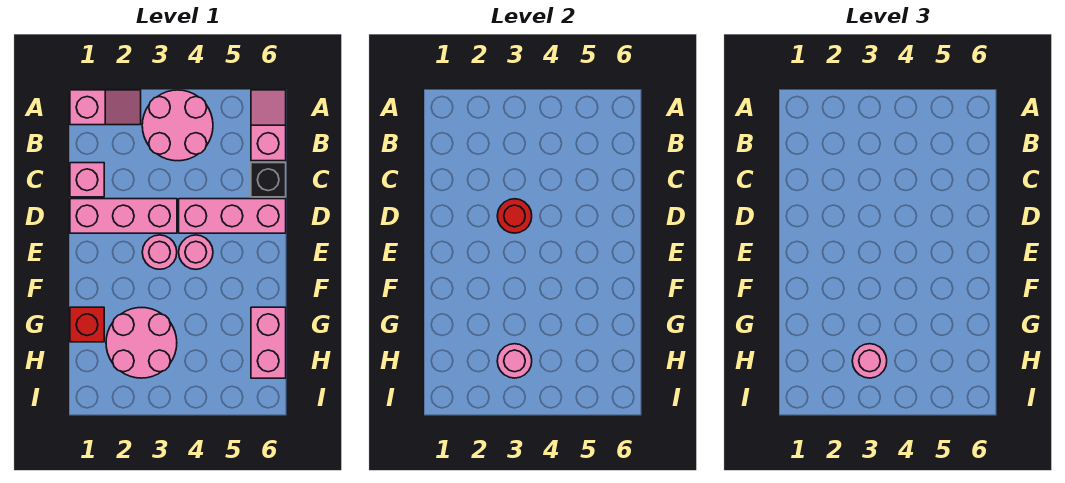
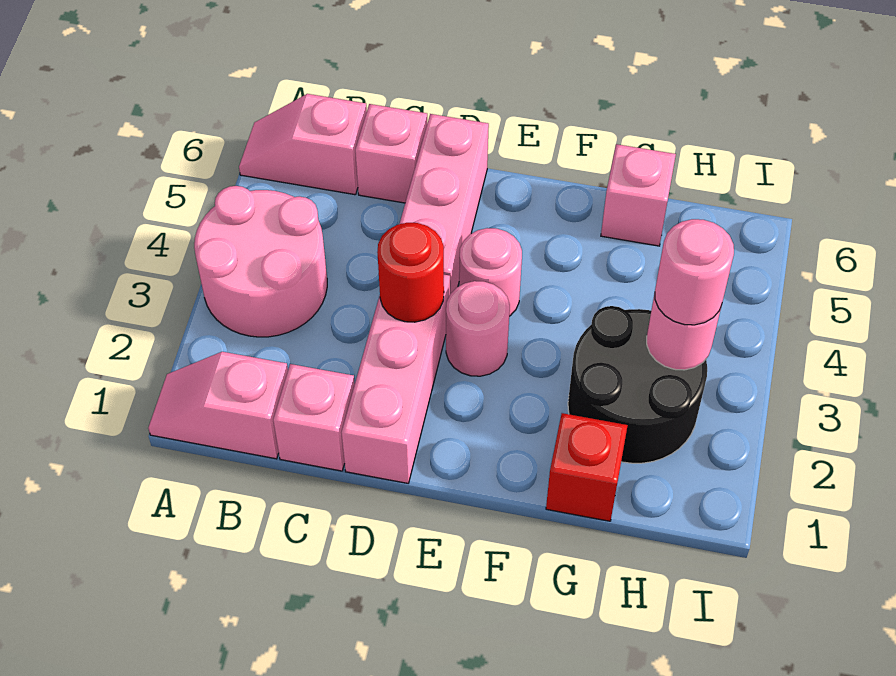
pink 1x2 slope [70,90,141,125] -> pink 1x2 slope turned to [148,352,288,459]
black 1x1 brick [251,163,286,197] -> pink 1x1 brick [355,104,427,203]
pink 2x2 round brick [106,308,177,378] -> black 2x2 round brick [568,306,707,463]
pink 1x2 brick [251,307,286,378] -> pink 1x1 brick [601,144,676,246]

